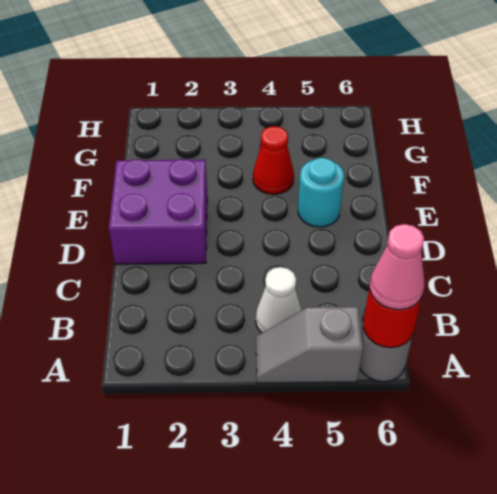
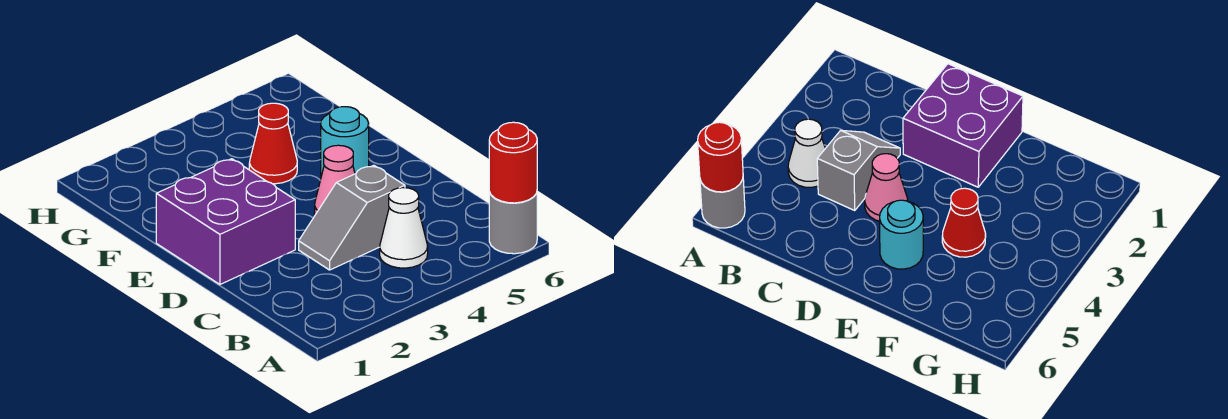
grey 1x2 slope [256,307,363,383] -> grey 1x2 slope moved to [299,165,405,270]
pink 1x1 cone [369,224,424,310] -> pink 1x1 cone moved to [315,145,355,215]

